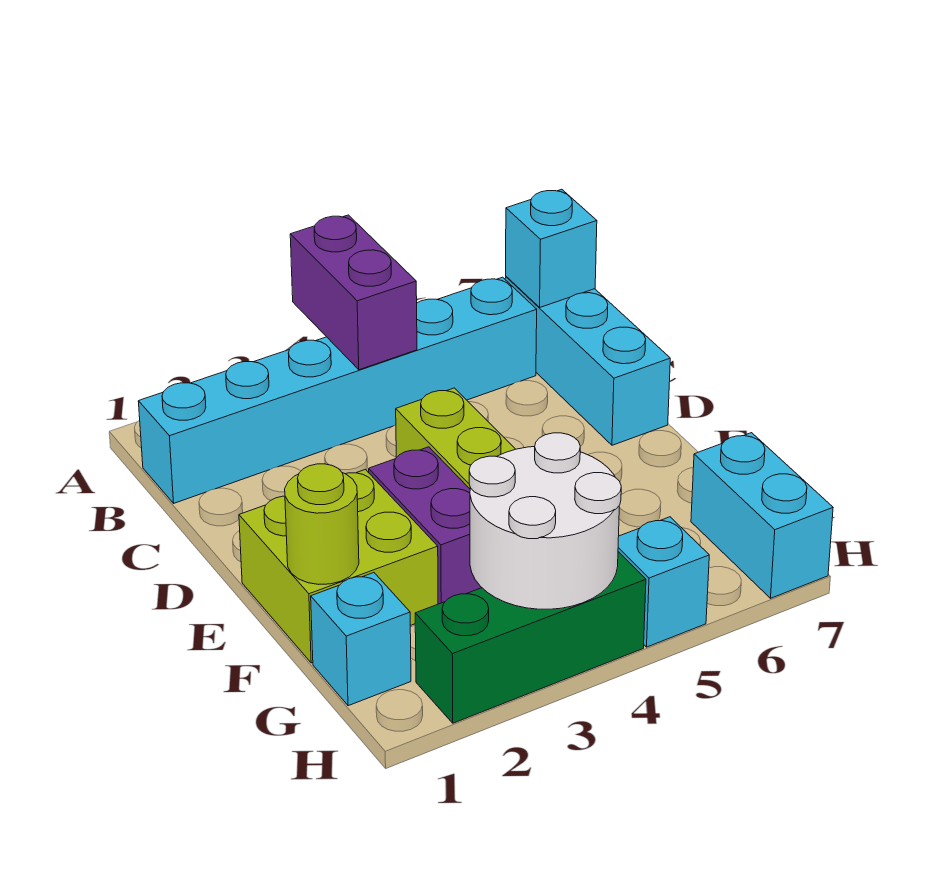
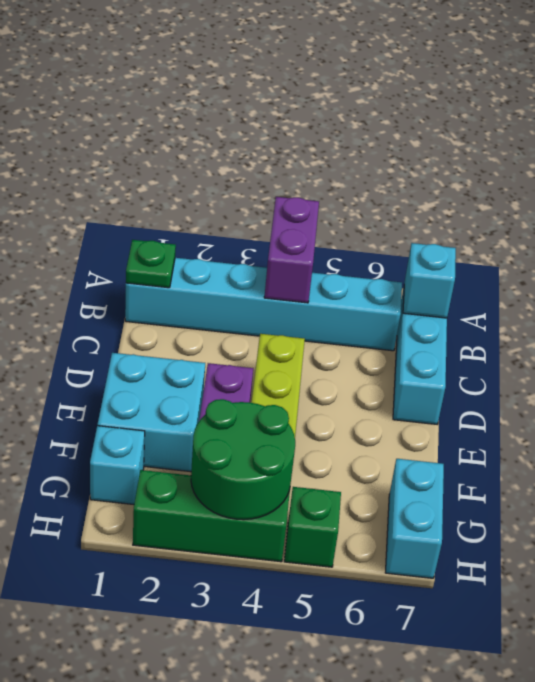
none -> green 1x1 plate [126,240,176,288]
lime 2x2 brick [239,470,438,663] -> cyan 2x2 brick [98,353,205,472]
lime 1x1 round brick [285,464,359,584] -> none
white 2x2 round brick [469,433,621,609] -> green 2x2 round brick [191,399,295,520]
cyan 1x1 brick [618,517,709,647] -> green 1x1 brick [284,487,341,567]

